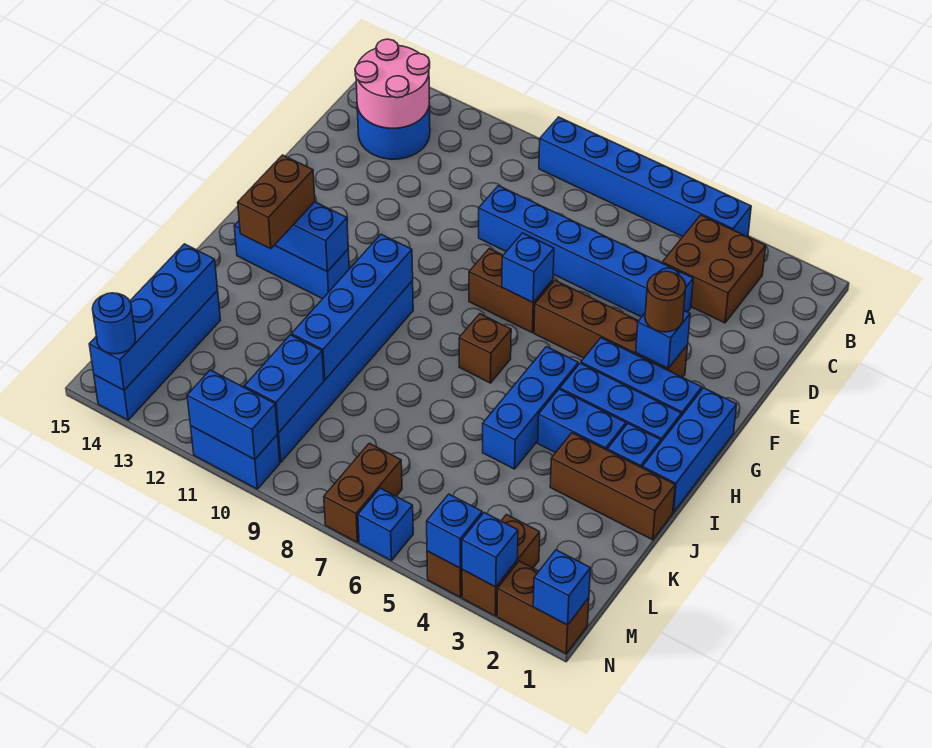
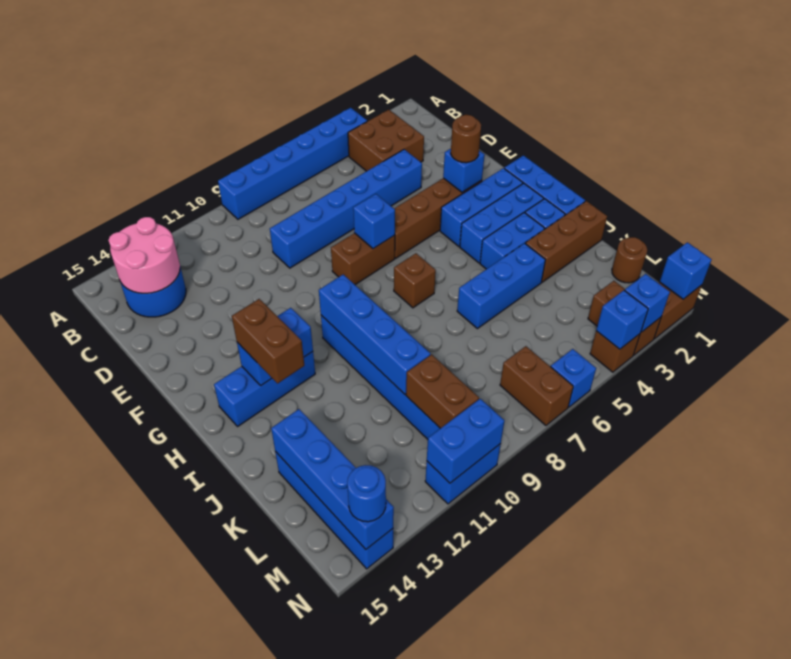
blue 1x3 brick [483,347,578,469] -> blue 1x3 brick turned to [457,243,545,329]
none -> brown 1x1 round brick [612,237,647,283]
blue 1x2 brick [244,335,324,433] -> brown 1x2 brick [406,355,479,428]

